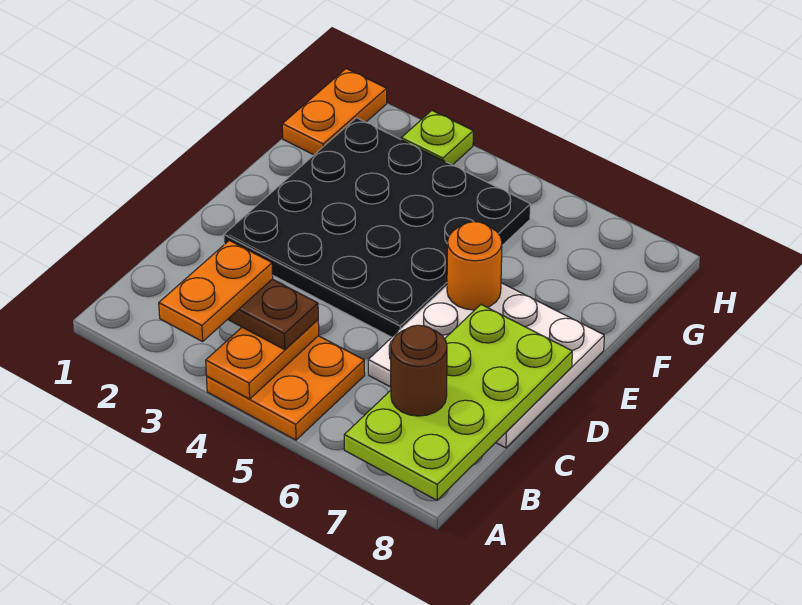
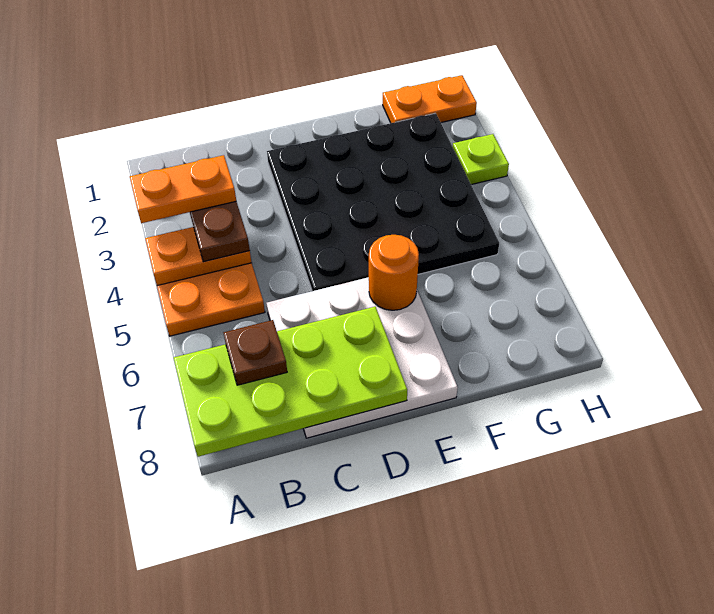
brown 1x1 round brick [391,325,447,416] -> brown 1x1 plate [224,320,287,385]

